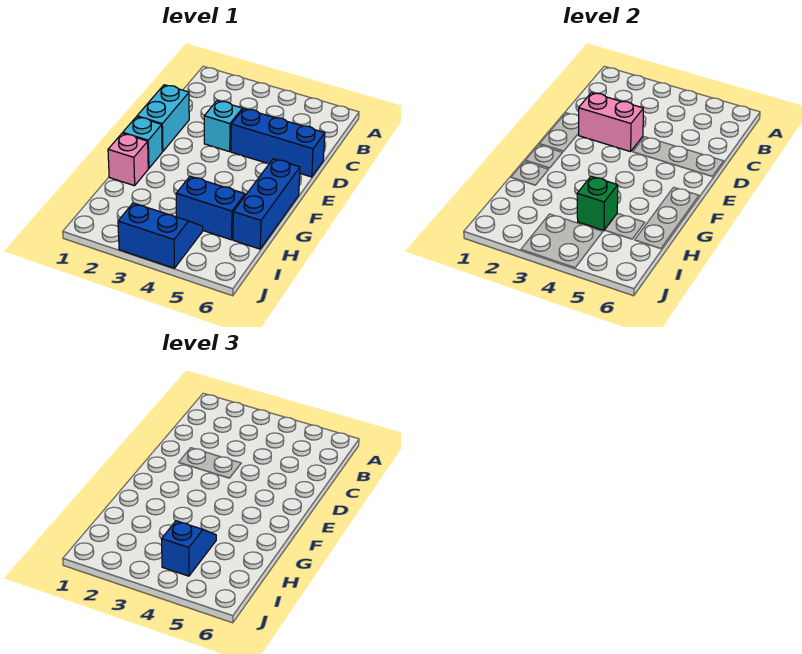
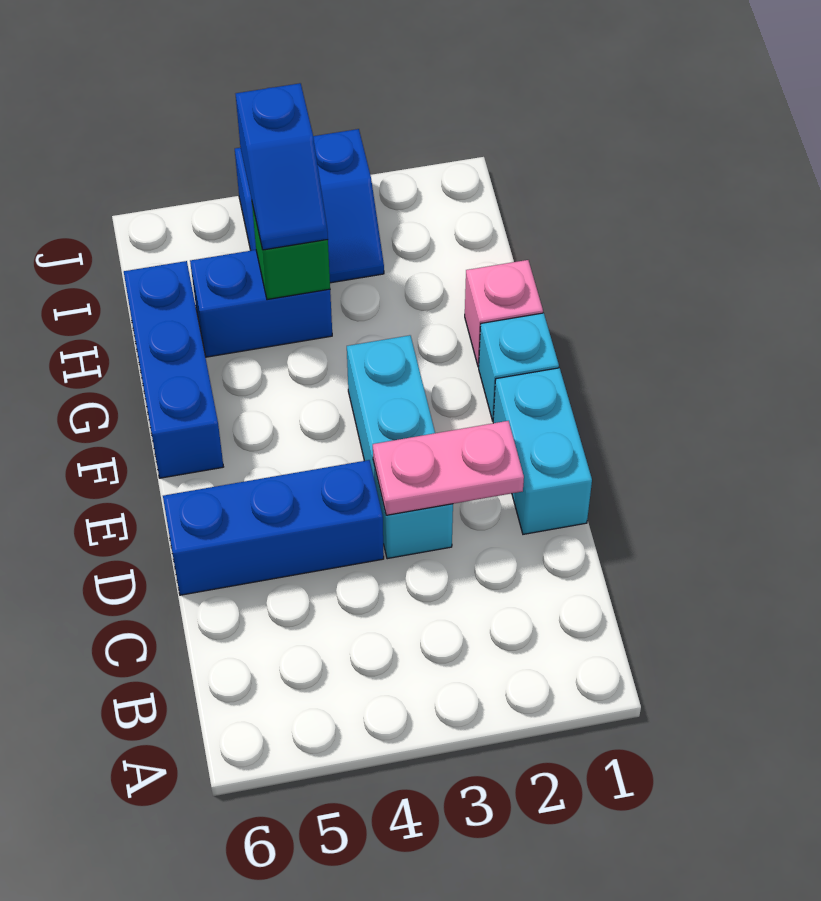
pink 1x2 brick [578,93,643,152] -> pink 1x2 plate [373,421,524,515]
cyan 1x1 brick [204,101,242,152] -> cyan 1x3 brick [347,335,453,559]

